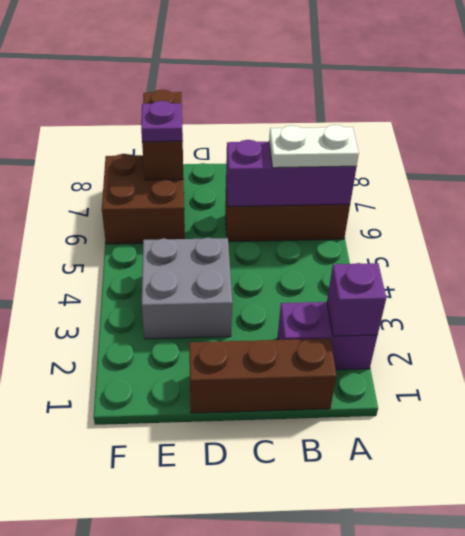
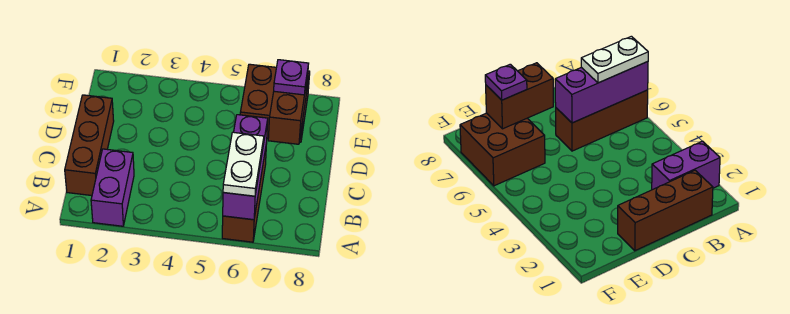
purple 1x1 brick [327,263,386,336] -> none
grey 2x2 brick [142,238,232,339] -> none
brown 1x2 brick [142,90,183,180] -> brown 1x2 brick turned to [268,75,308,144]

